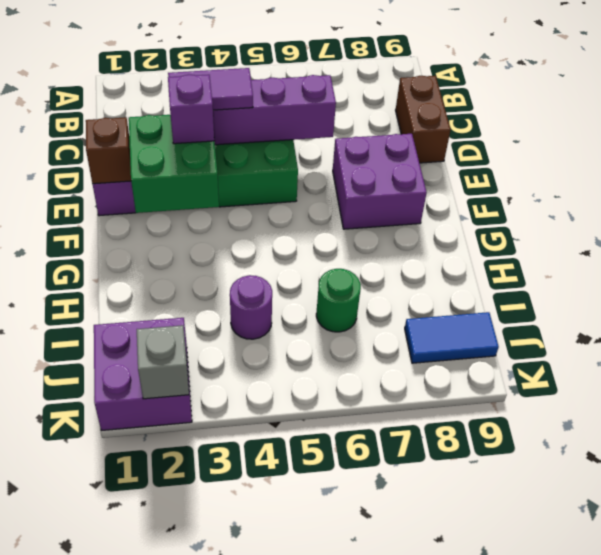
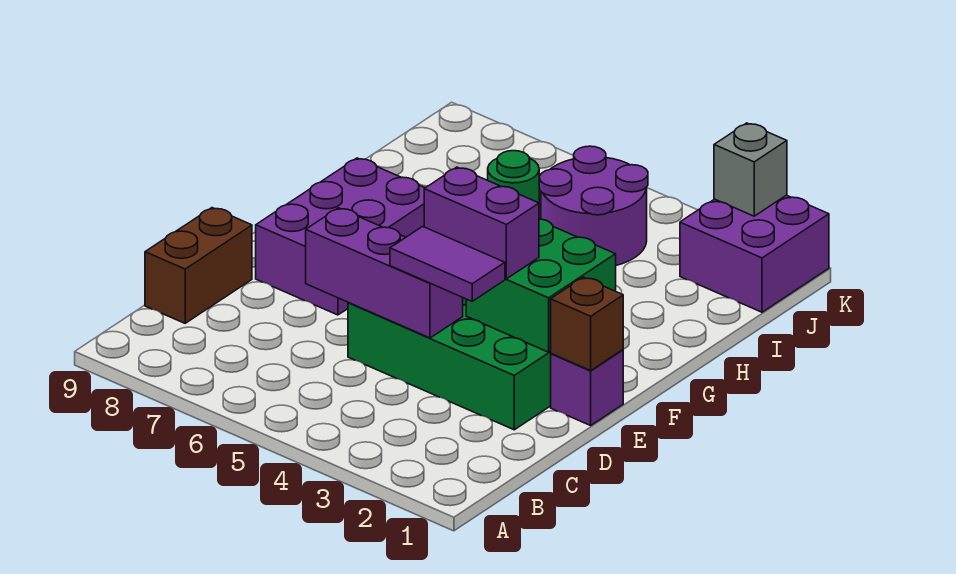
purple 1x1 brick [168,75,214,144] -> purple 1x2 brick [424,167,539,279]
purple 2x2 brick [333,134,427,229] -> purple 2x3 brick [256,158,425,315]
purple 1x1 round brick [230,275,272,339] -> purple 2x2 round brick [539,146,648,265]
blue 1x2 tile [405,312,499,363] -> none

